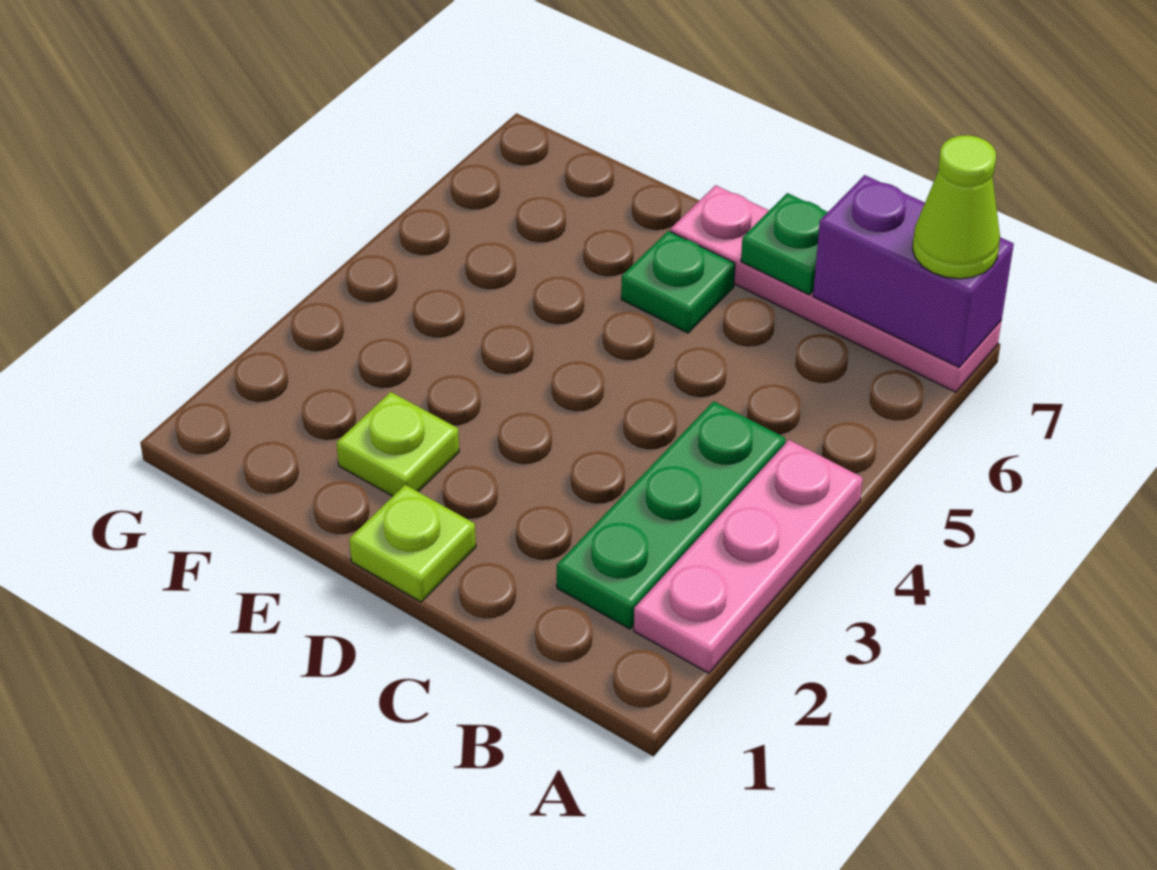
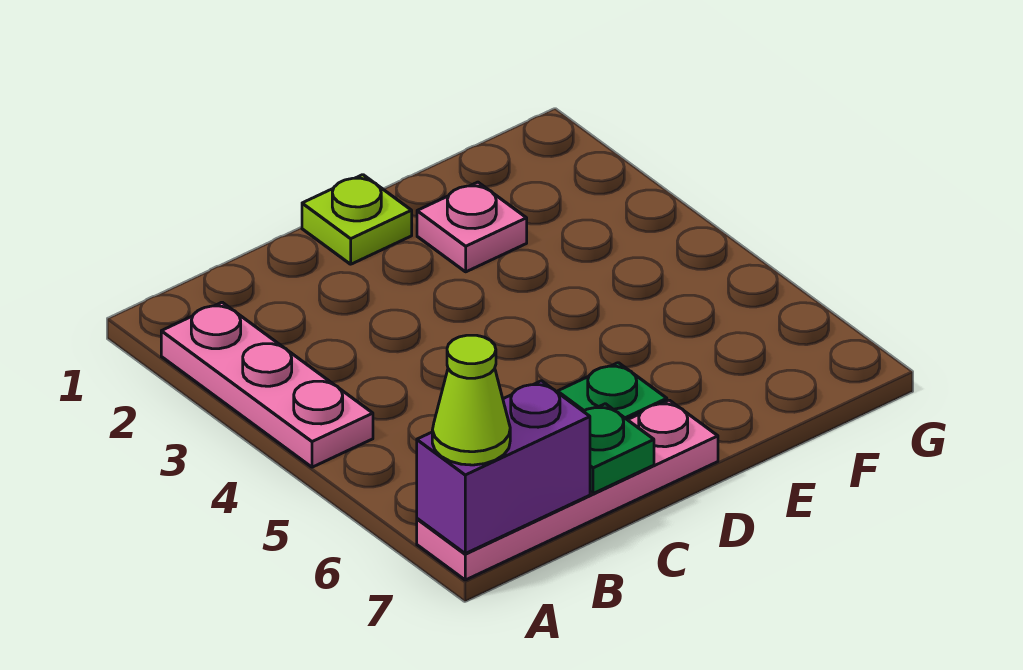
green 1x3 plate [557,401,785,629] -> none
lime 1x1 plate [336,392,459,496] -> pink 1x1 plate [417,182,527,272]

